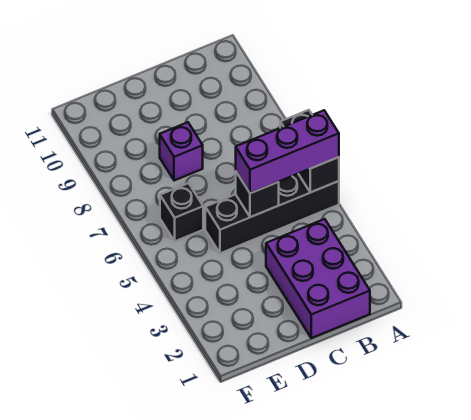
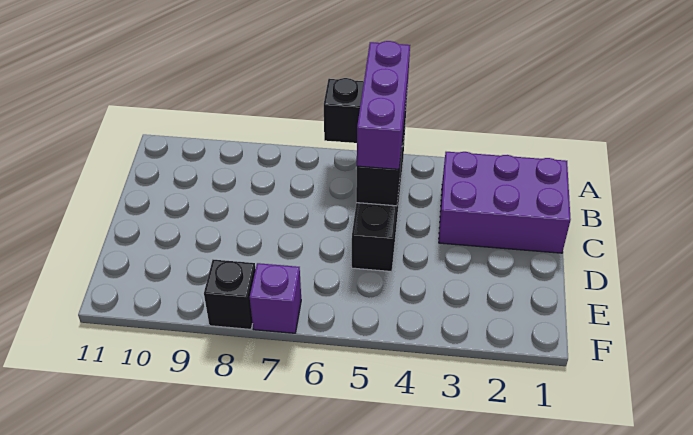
purple 1x1 brick [160,122,203,181] -> purple 1x1 brick moved to [250,263,301,333]
black 1x1 brick [160,183,203,241] -> black 1x1 brick moved to [204,260,256,329]

